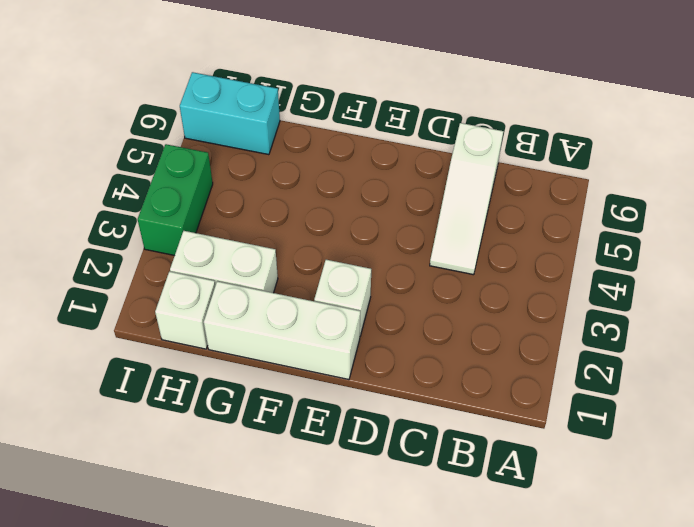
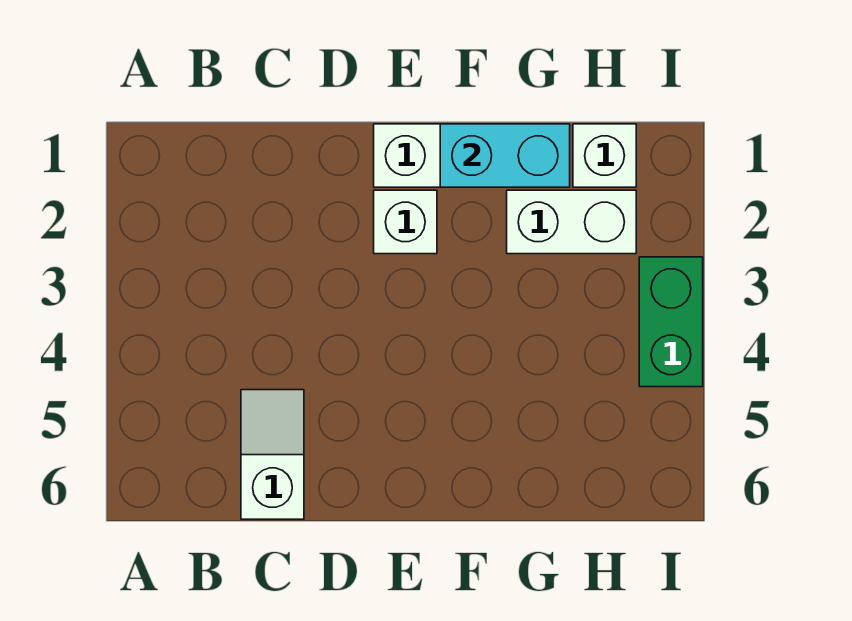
white 1x3 slope [430,123,503,275] -> white 1x2 slope [241,390,304,519]
cyan 1x2 brick [180,72,280,155] -> cyan 1x2 brick moved to [440,124,570,187]

